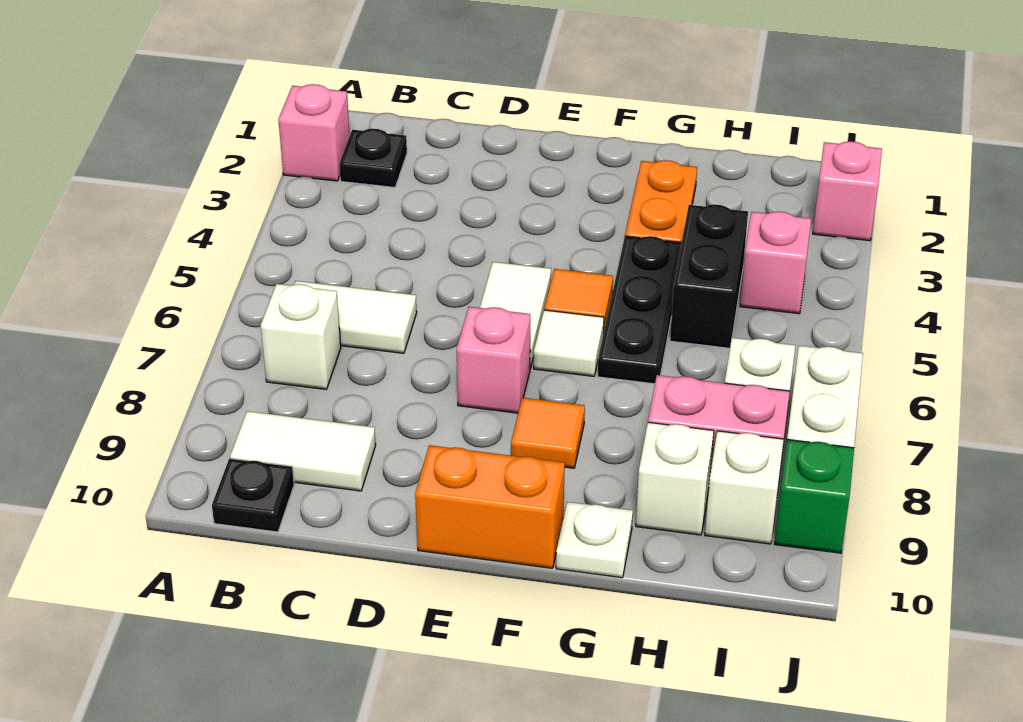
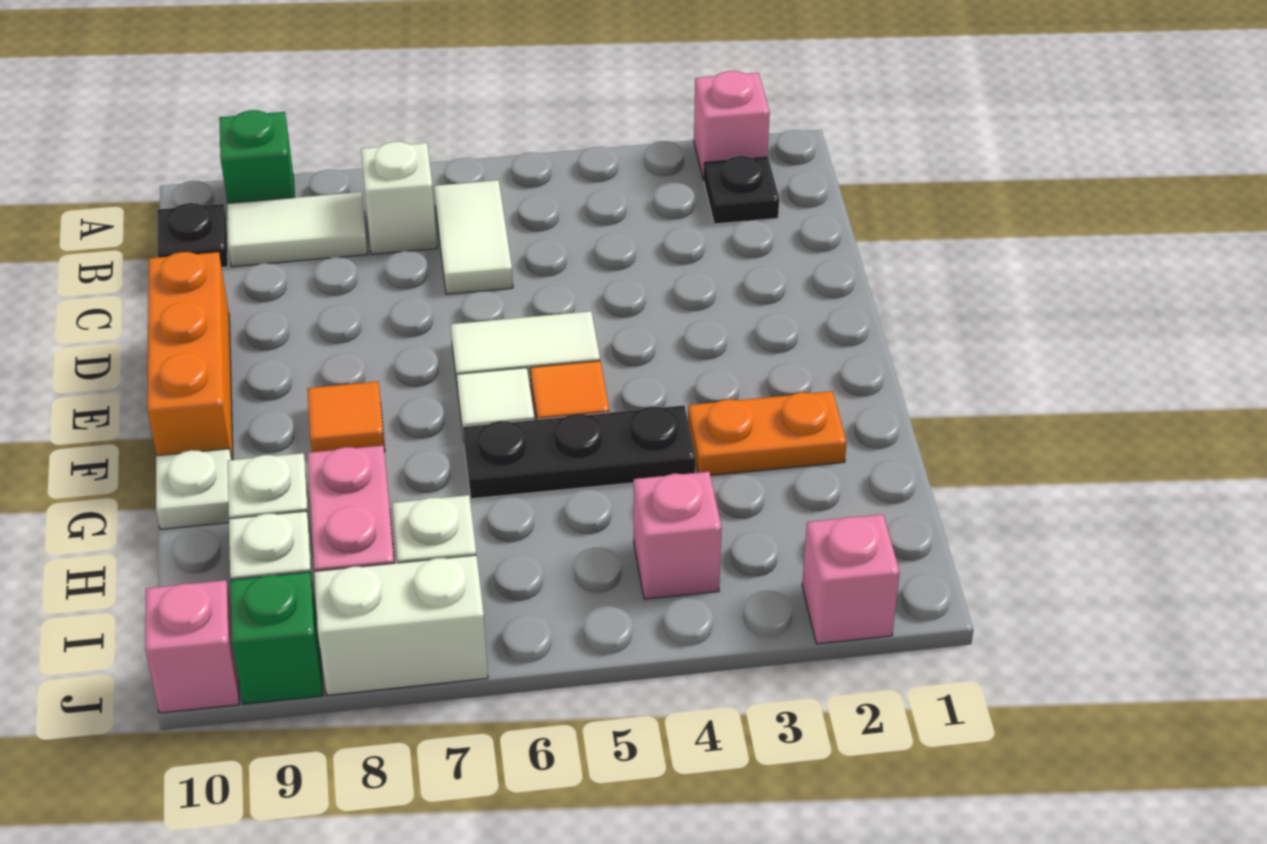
none -> green 1x1 brick [219,110,295,203]
white 1x2 tile [230,411,376,491] -> white 1x2 tile turned to [227,192,368,267]
pink 1x1 brick [457,307,530,413] -> pink 1x1 brick moved to [145,580,239,713]
orange 1x2 brick [415,445,565,568] -> orange 1x3 brick [147,252,233,460]
black 1x2 brick [670,204,748,348] -> none

